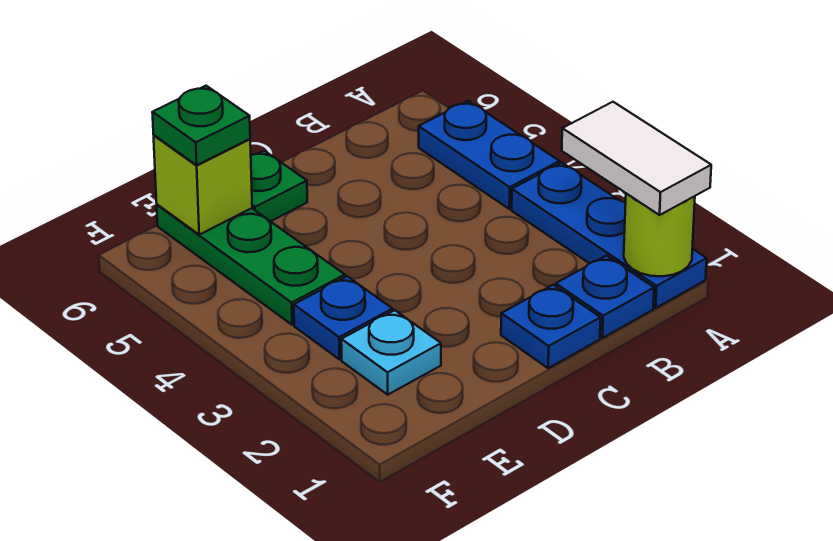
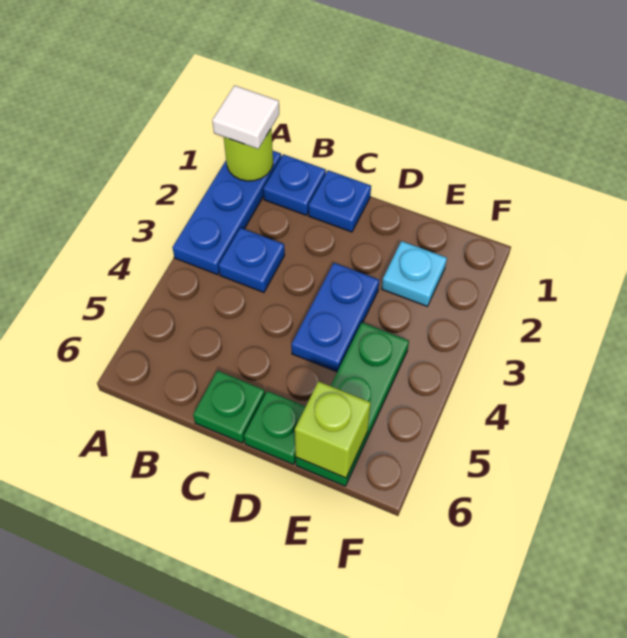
white 1x2 tile [562,102,711,215] -> white 1x1 tile [212,85,279,149]
blue 1x2 plate [419,101,560,209] -> blue 1x2 plate moved to [291,263,379,372]
blue 1x1 plate [294,276,393,359] -> blue 1x1 plate moved to [219,228,285,293]
green 1x1 plate [152,86,250,165] -> green 1x1 plate moved to [193,371,265,443]

